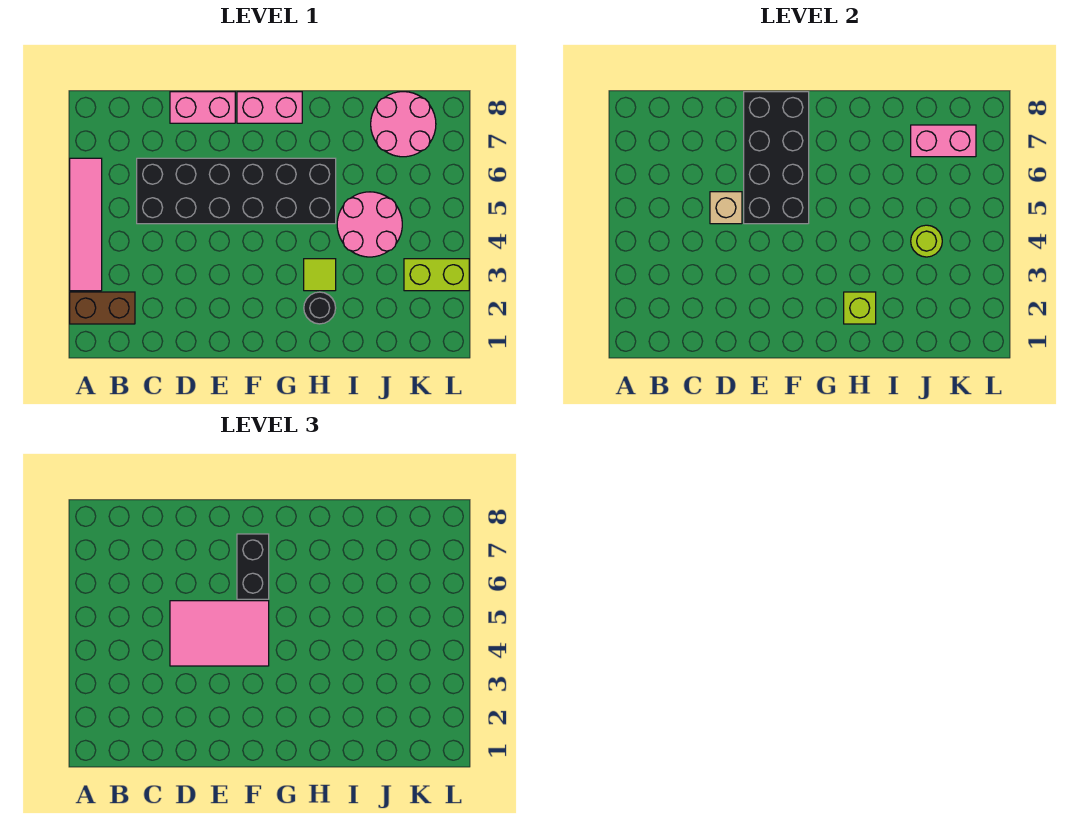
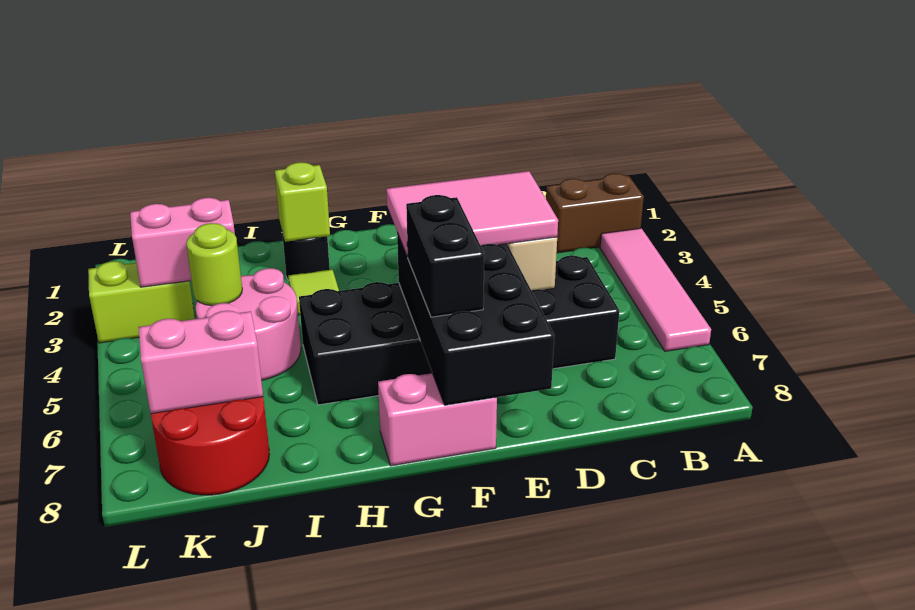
pink 1x2 brick [170,92,235,123] -> pink 1x2 brick moved to [130,198,235,287]
pink 2x2 round brick [371,92,436,157] -> red 2x2 round brick [151,397,269,495]

